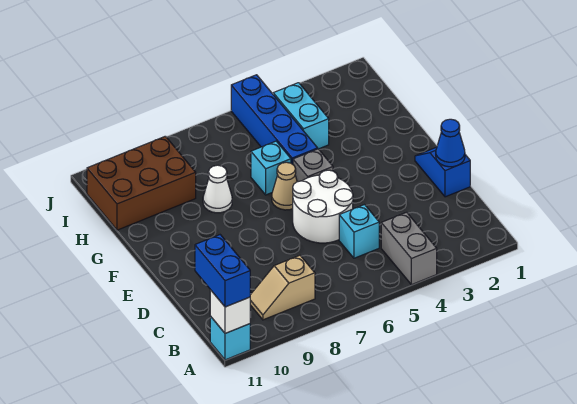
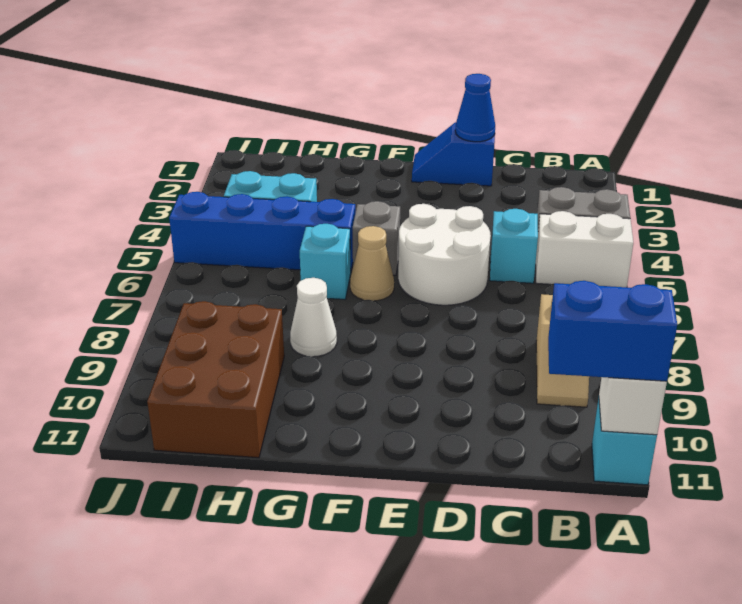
none -> white 1x2 brick [536,211,633,287]

